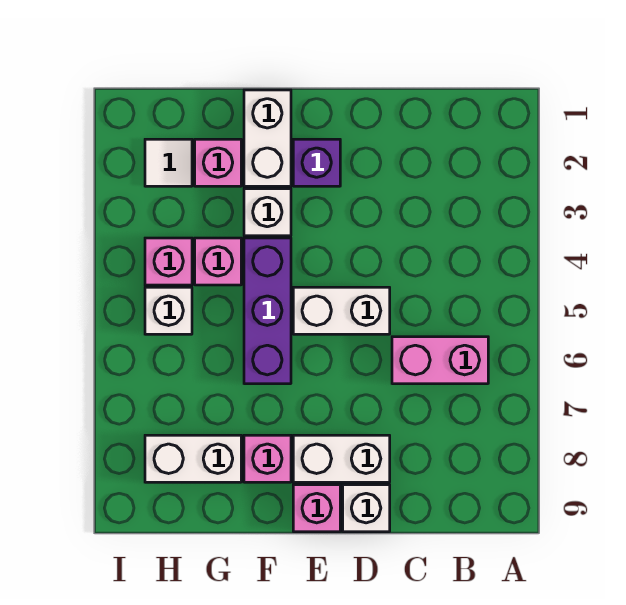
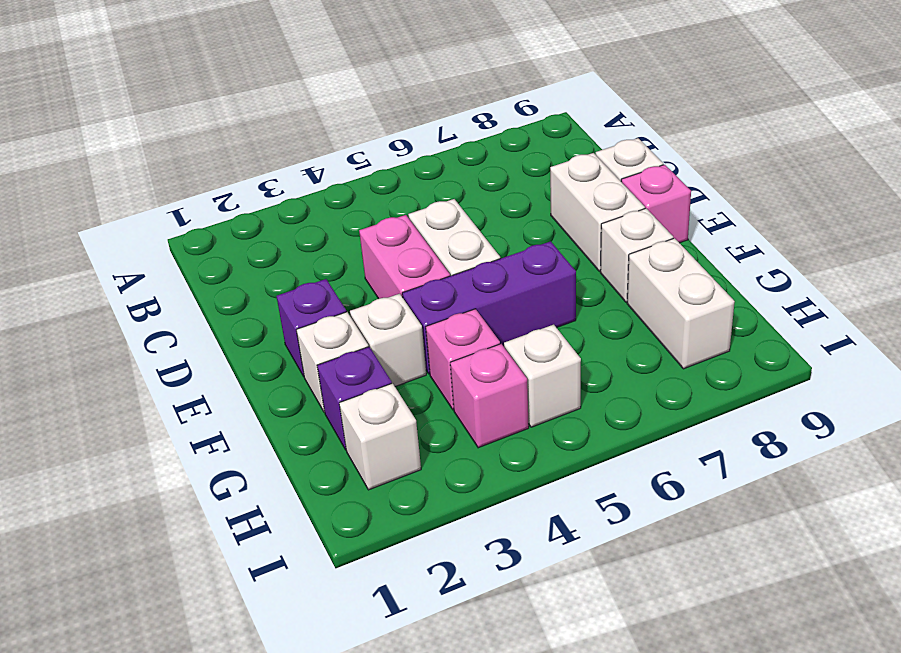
pink 1x2 brick [392,337,488,384] -> pink 1x2 brick moved to [359,215,450,299]
white 1x2 brick [244,90,291,186] -> white 1x1 brick [296,312,368,412]
pink 1x1 brick [244,435,291,482] -> white 1x1 brick [600,208,673,302]
pink 1x1 brick [195,139,241,186] -> purple 1x1 brick [317,347,392,450]
white 1x1 tile [145,139,192,186] -> white 1x1 brick [339,383,421,490]

